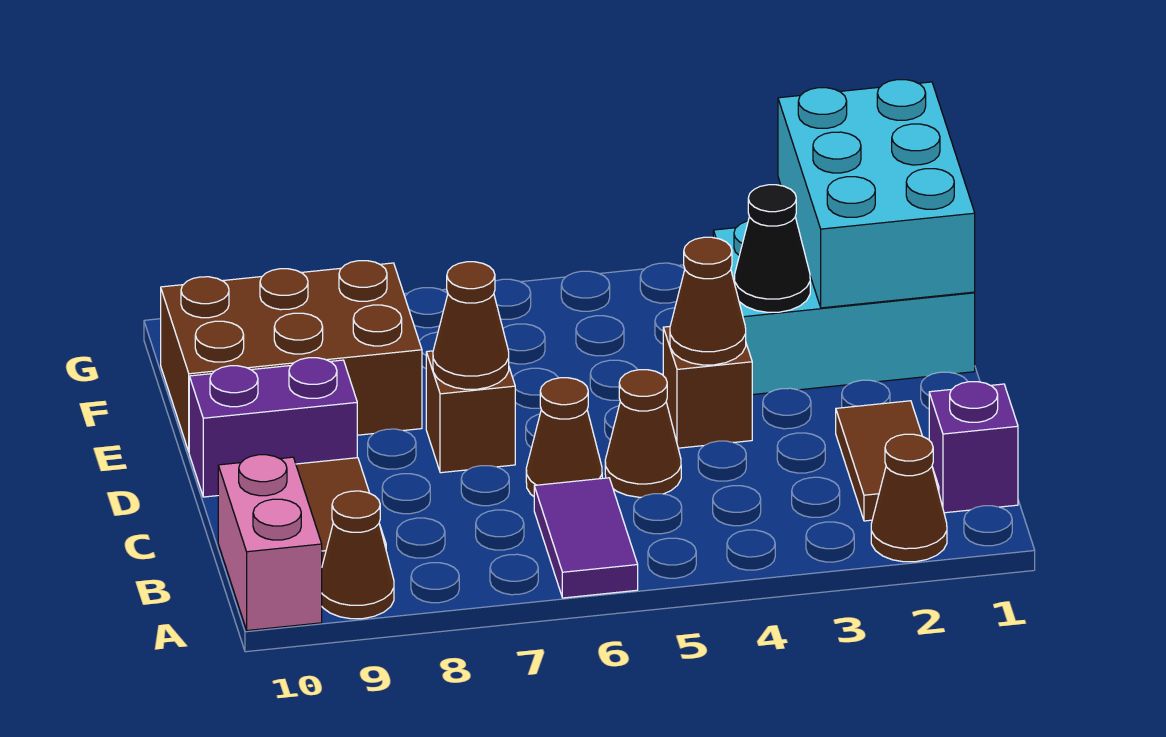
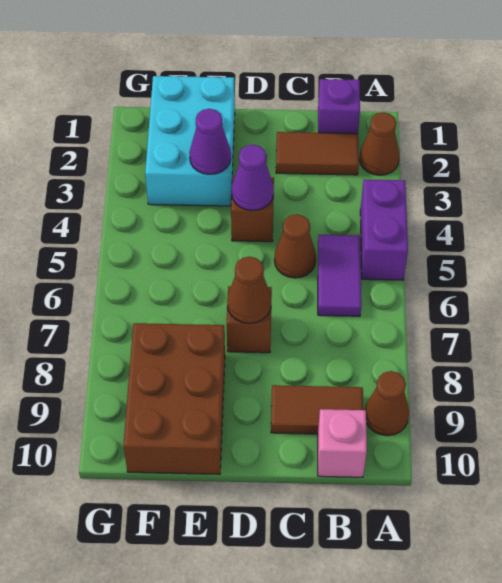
purple 1x2 tile [534,478,638,598] -> purple 1x2 tile turned to [318,235,361,316]
pink 1x2 brick [218,455,322,630] -> pink 1x1 brick [318,409,367,477]
brown 1x1 cone [526,378,602,496] -> none
brown 1x1 cone [670,237,746,365] -> purple 1x1 cone [232,145,274,211]
purple 1x2 brick [189,358,357,497] -> purple 1x2 brick moved to [360,179,408,280]
cyan 2x3 brick [778,80,975,308] -> none
black 1x1 cone [735,185,810,312] -> purple 1x1 cone [189,109,231,174]

